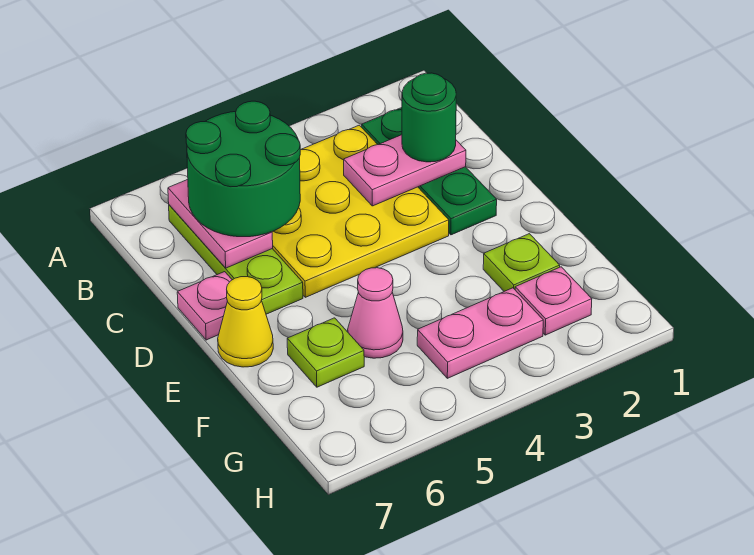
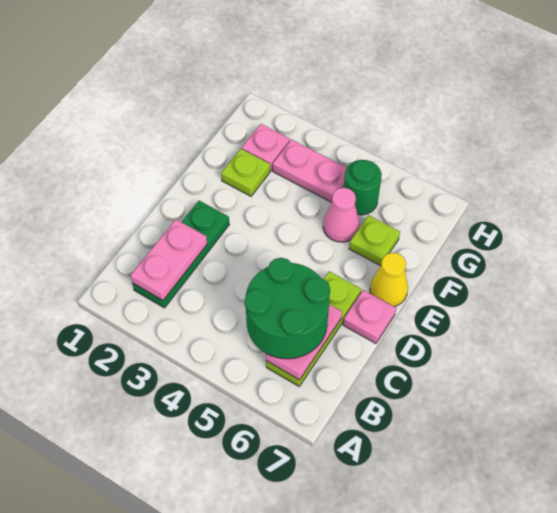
yellow 3x3 plate [272,125,449,297] -> none
pink 1x2 plate [344,135,466,206] -> pink 1x2 plate turned to [131,220,207,300]
green 1x1 round brick [402,73,456,162] -> green 1x1 round brick moved to [344,160,382,215]

